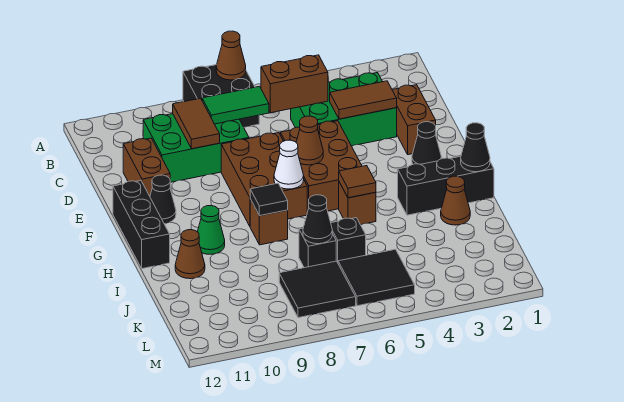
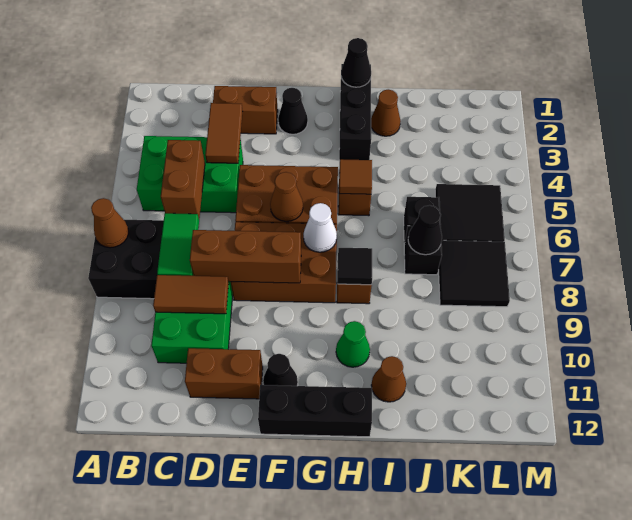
green 2x3 brick [291,73,397,146] -> green 2x3 brick turned to [137,136,243,213]
none -> brown 1x3 brick [190,230,301,283]

